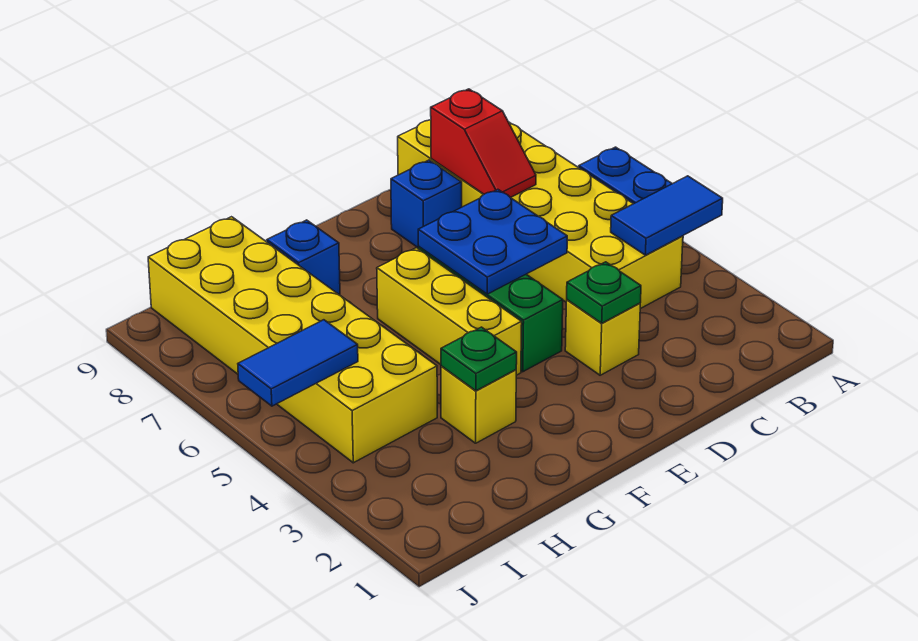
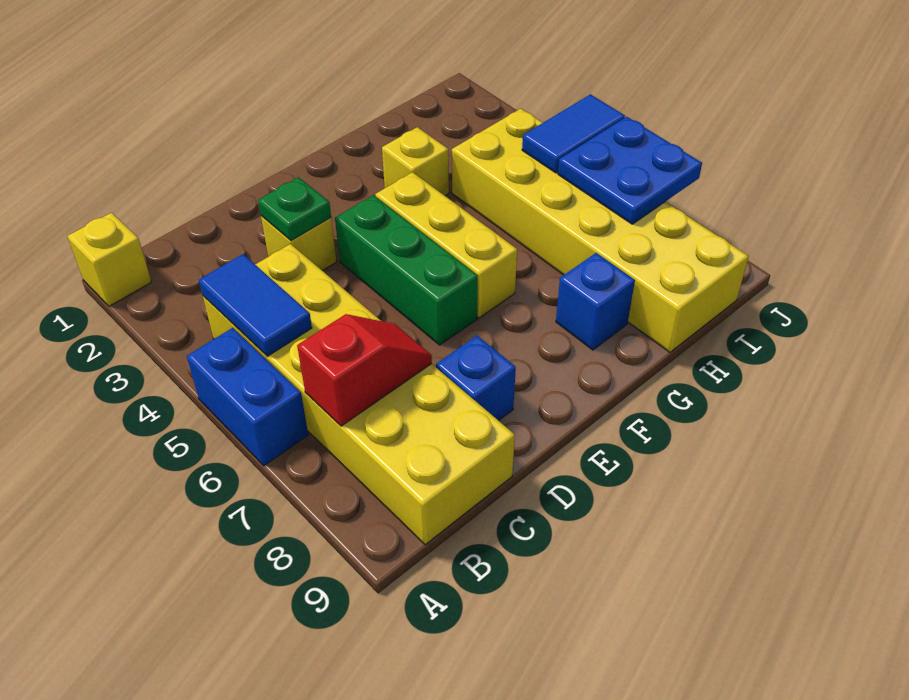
none -> yellow 1x1 brick [68,213,151,306]
blue 1x2 tile [611,176,723,255] -> blue 1x2 tile turned to [199,254,312,356]
red 1x2 slope [431,89,536,198] -> red 1x2 slope turned to [297,314,432,426]
blue 2x2 plate [418,189,567,294] -> blue 2x2 plate moved to [558,117,702,224]
green 1x1 plate [441,327,517,391] -> none

